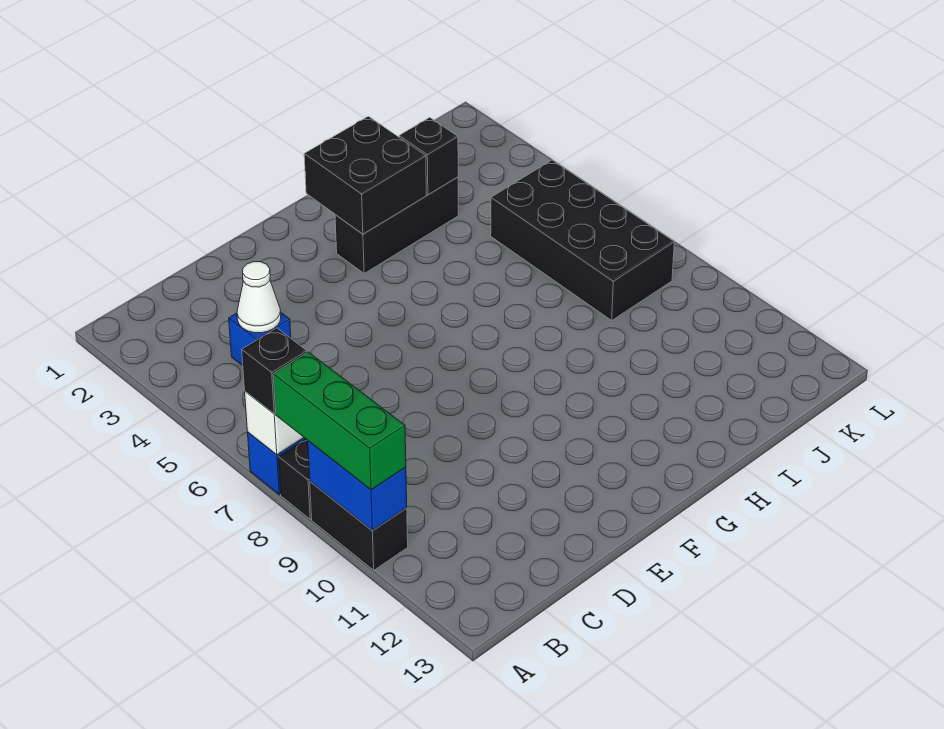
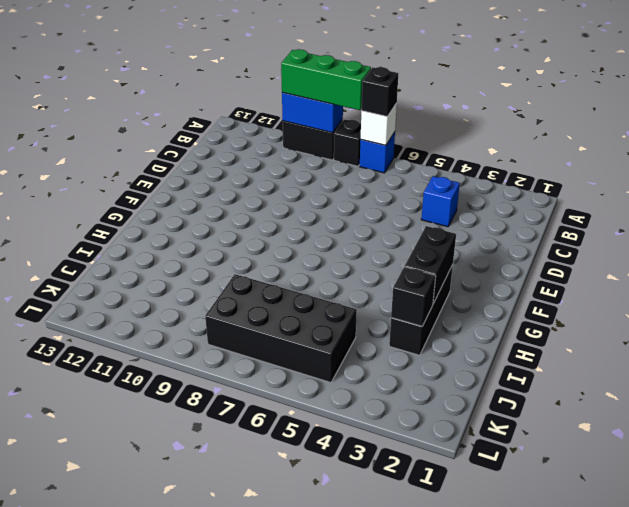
white 1x1 cone [237,262,281,333] -> none
black 2x2 brick [304,116,426,234] -> black 1x2 brick [405,226,456,304]

